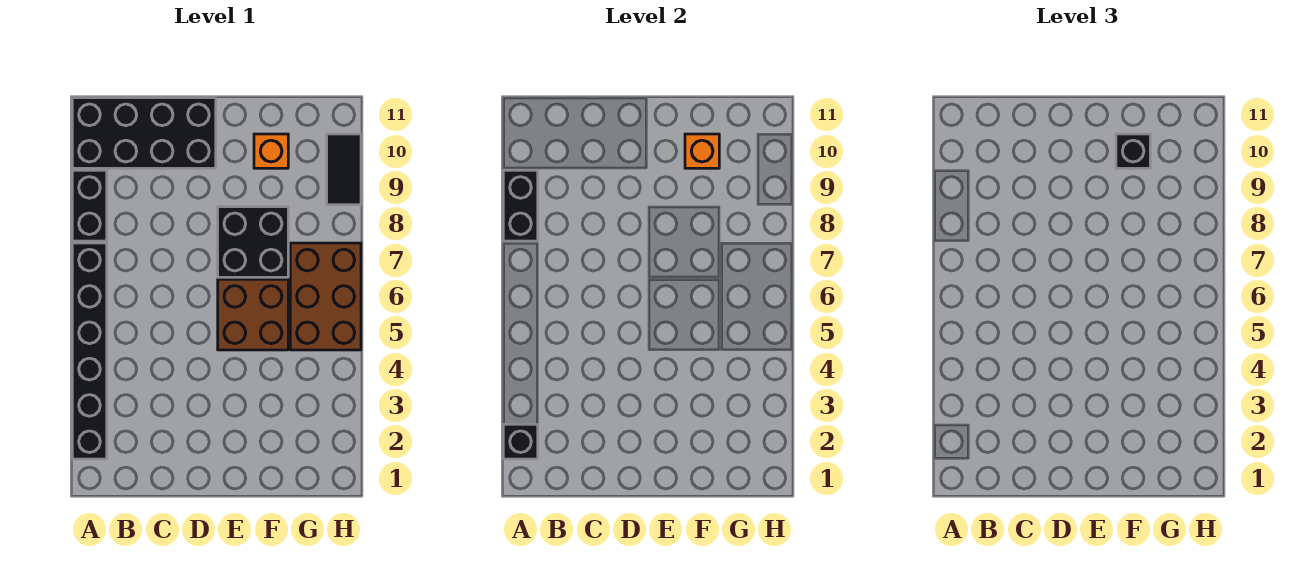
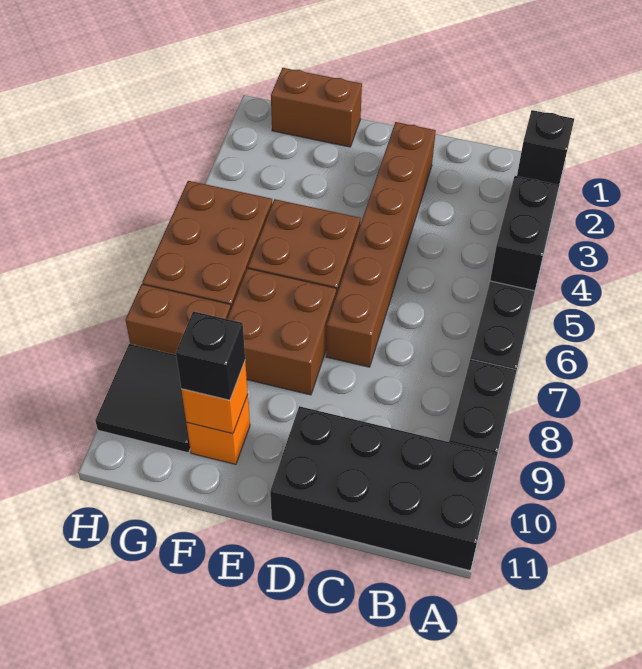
black 1x2 brick [503,170,538,241] -> black 1x2 brick moved to [490,176,559,291]
none -> brown 1x6 brick [326,122,436,367]
black 2x2 brick [218,207,288,277] -> brown 2x2 brick [227,268,337,395]
none -> brown 1x2 brick [271,68,362,147]
none -> brown 1x2 brick [126,284,231,355]
black 1x2 tile [327,134,361,205] -> black 2x2 tile [95,344,190,453]

